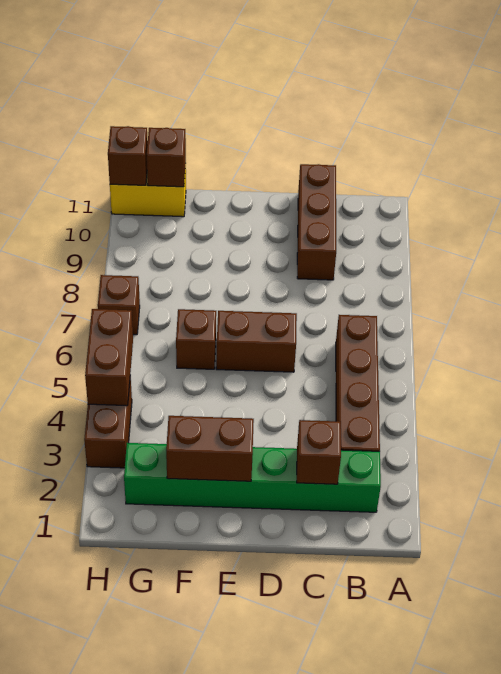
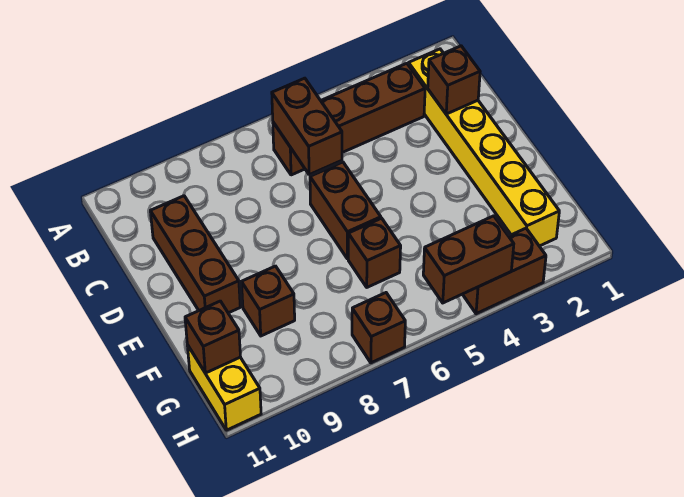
green 1x6 brick [124,443,381,512] -> yellow 1x6 brick [409,49,559,246]
brown 1x3 brick [297,164,336,280] -> brown 1x3 brick turned to [150,196,240,313]
brown 1x2 brick [166,416,254,481] -> brown 1x2 brick moved to [272,78,342,175]
brown 1x1 brick [108,126,148,185] -> brown 1x1 brick moved to [242,266,295,336]

